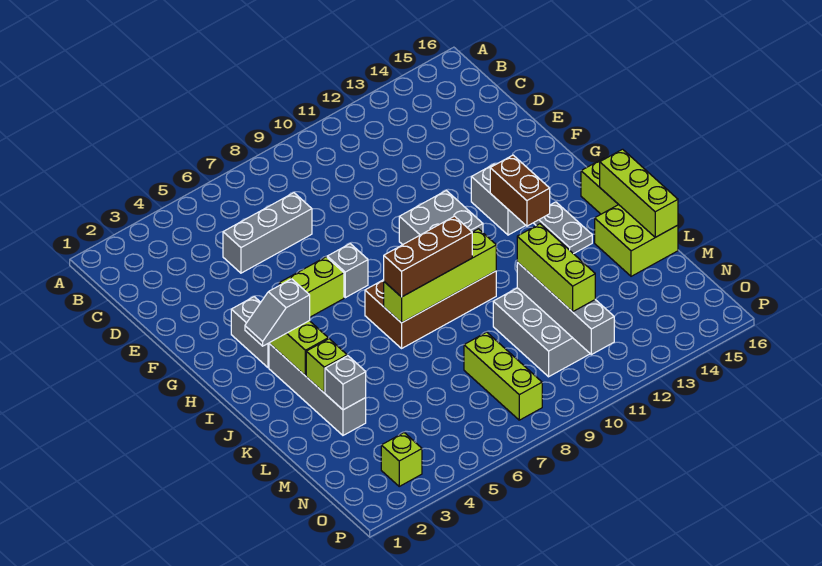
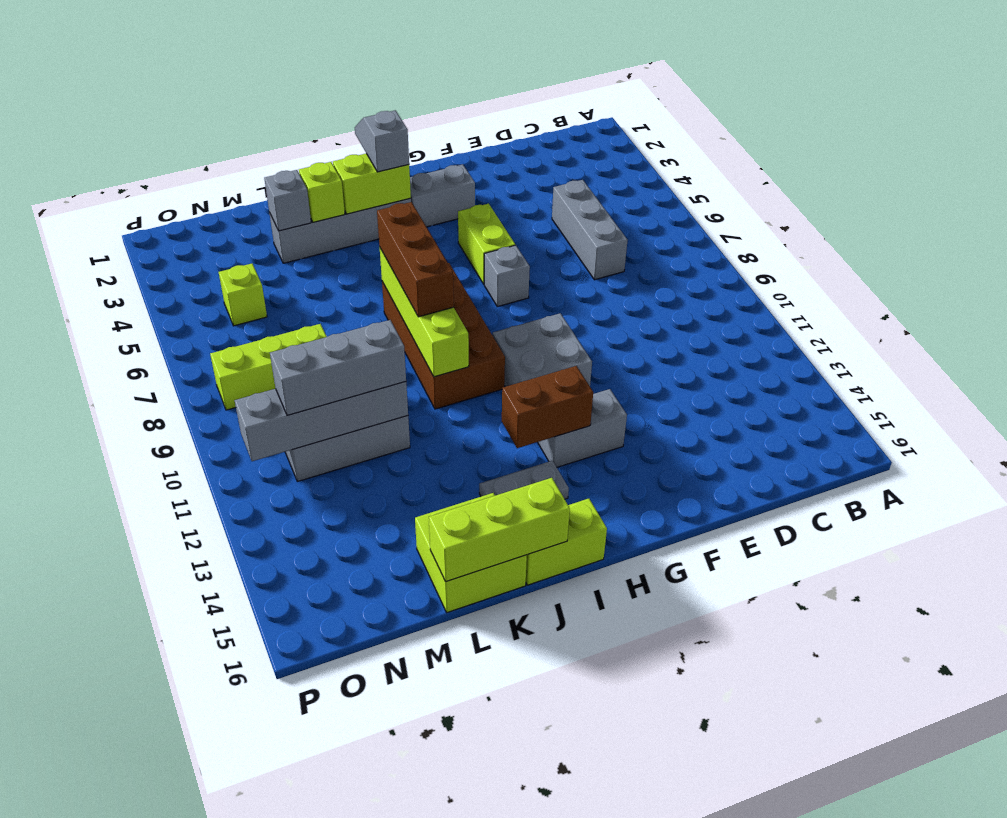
lime 1x3 brick [517,224,595,312] -> grey 1x3 brick [270,320,406,416]
lime 1x1 brick [381,433,422,486] -> lime 1x1 brick moved to [219,264,267,326]

